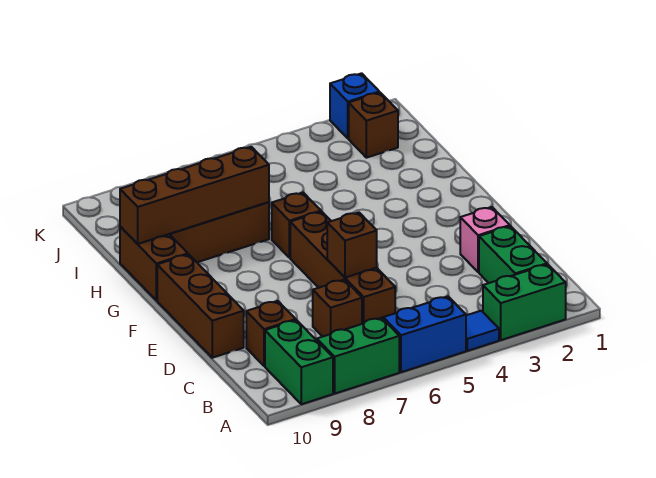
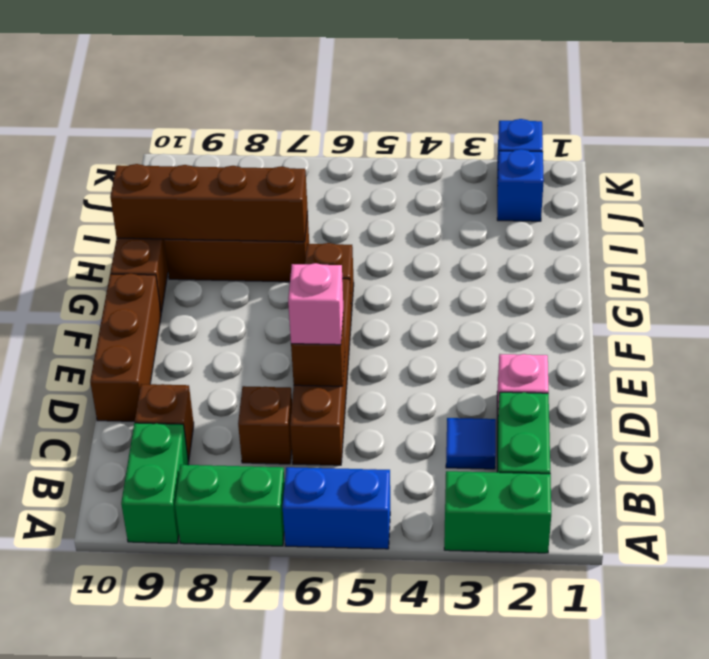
blue 1x1 tile [466,311,499,351] -> blue 1x1 tile moved to [446,418,496,469]
none -> pink 1x1 brick [288,263,343,345]
brown 1x1 brick [349,93,398,158] -> blue 1x1 brick [497,149,544,221]

